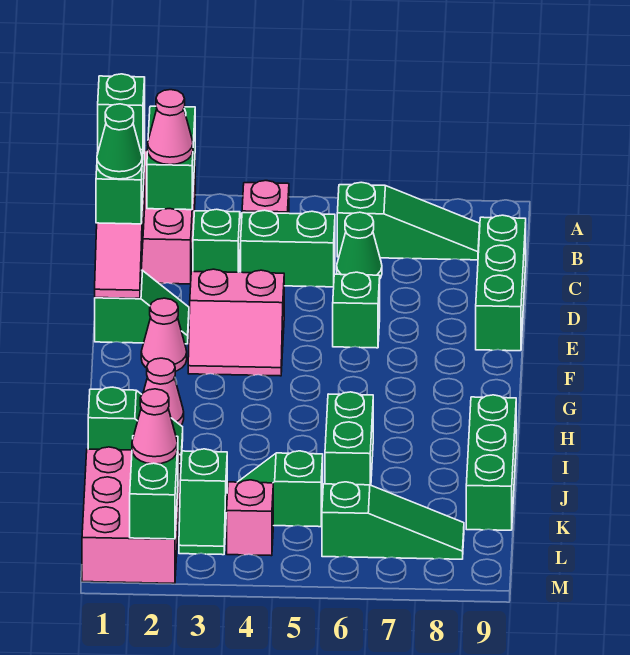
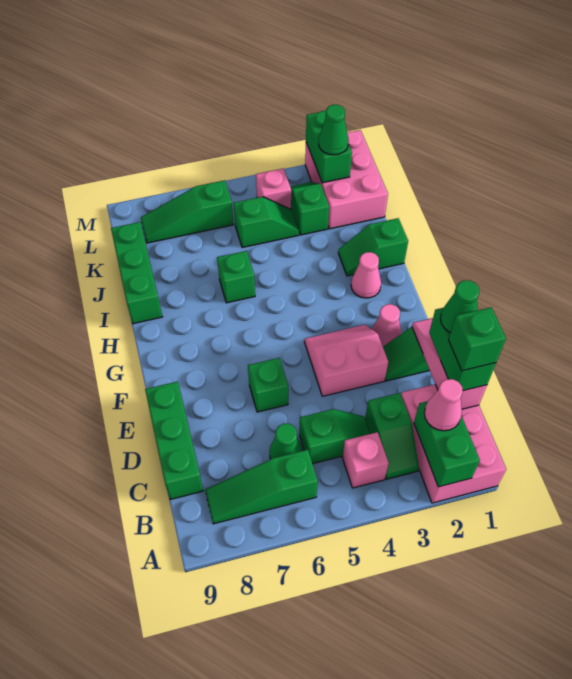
green 1x2 brick [241,210,335,287] -> green 1x2 slope [299,409,370,464]
green 1x2 brick [325,392,373,485] -> green 1x1 brick [217,251,255,303]
pink 1x1 cone [132,389,177,464] -> green 1x1 cone [319,105,349,155]

